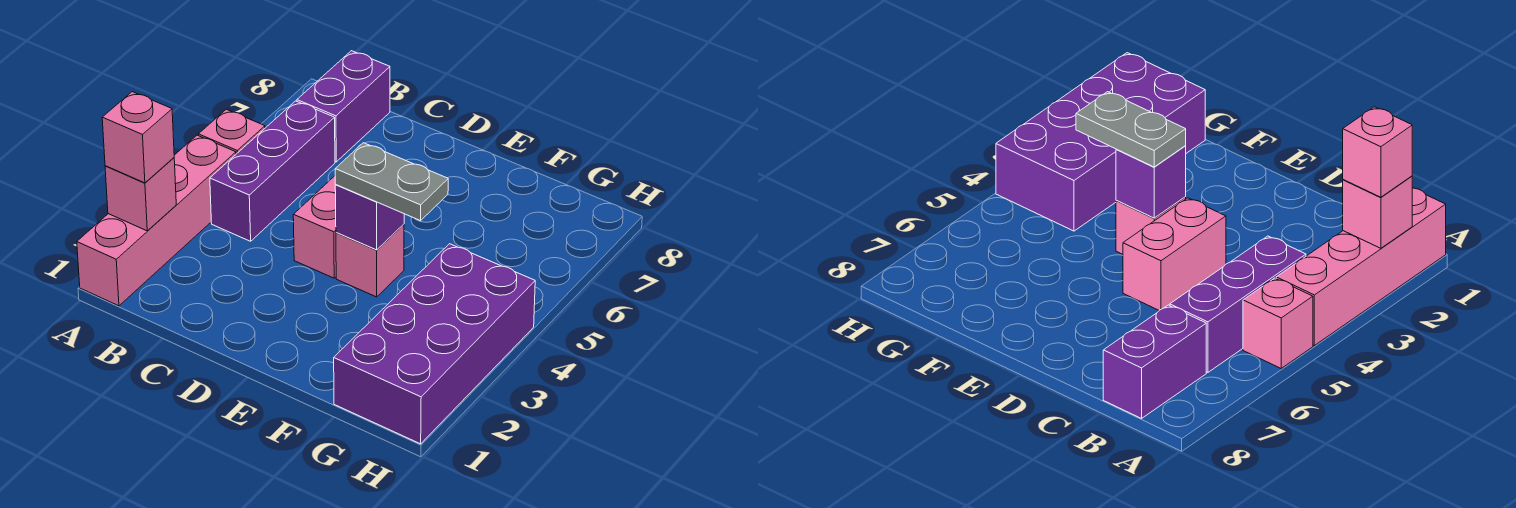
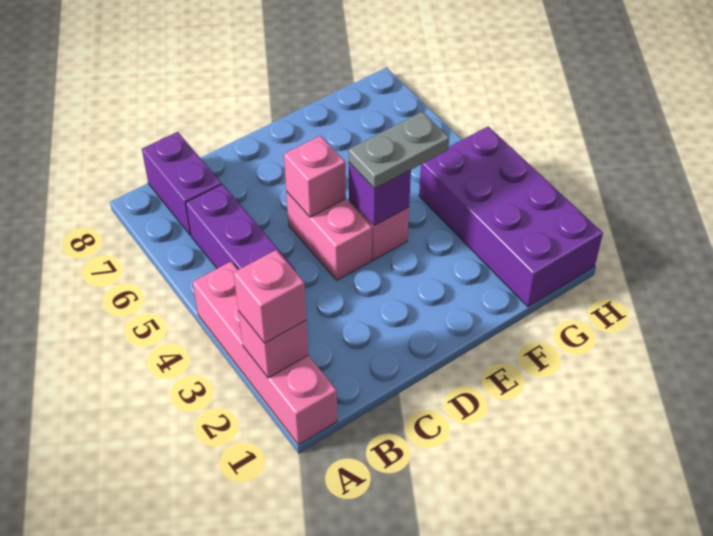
pink 1x1 brick [198,109,265,154] -> pink 1x1 brick moved to [284,136,346,217]

